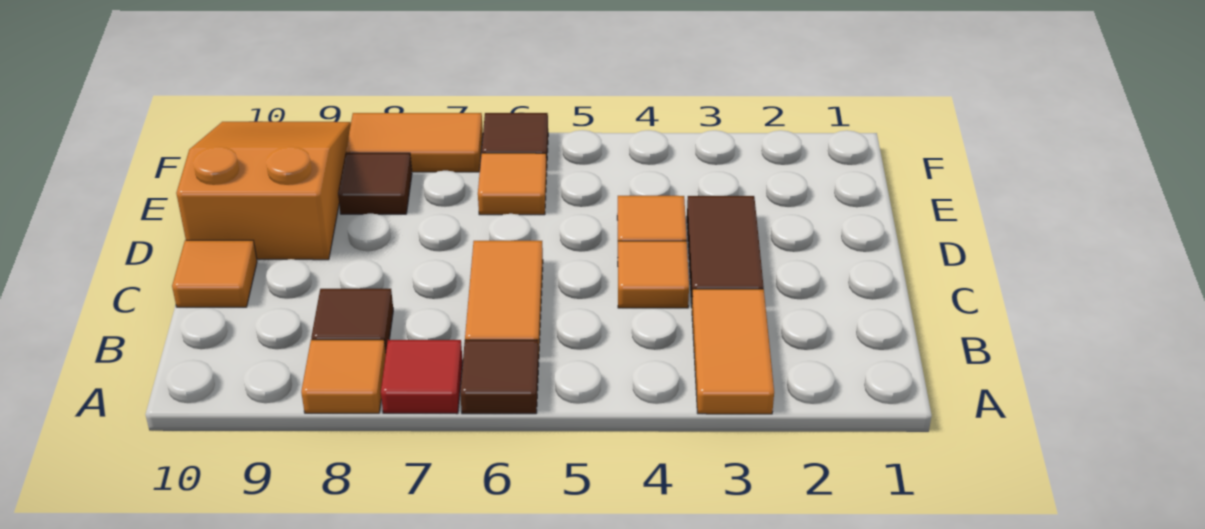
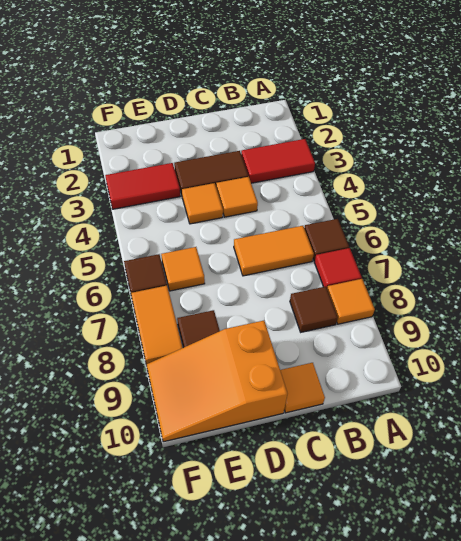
orange 1x2 tile [692,289,774,414] -> red 1x2 tile [241,139,315,183]
none -> red 1x2 tile [105,163,180,209]

